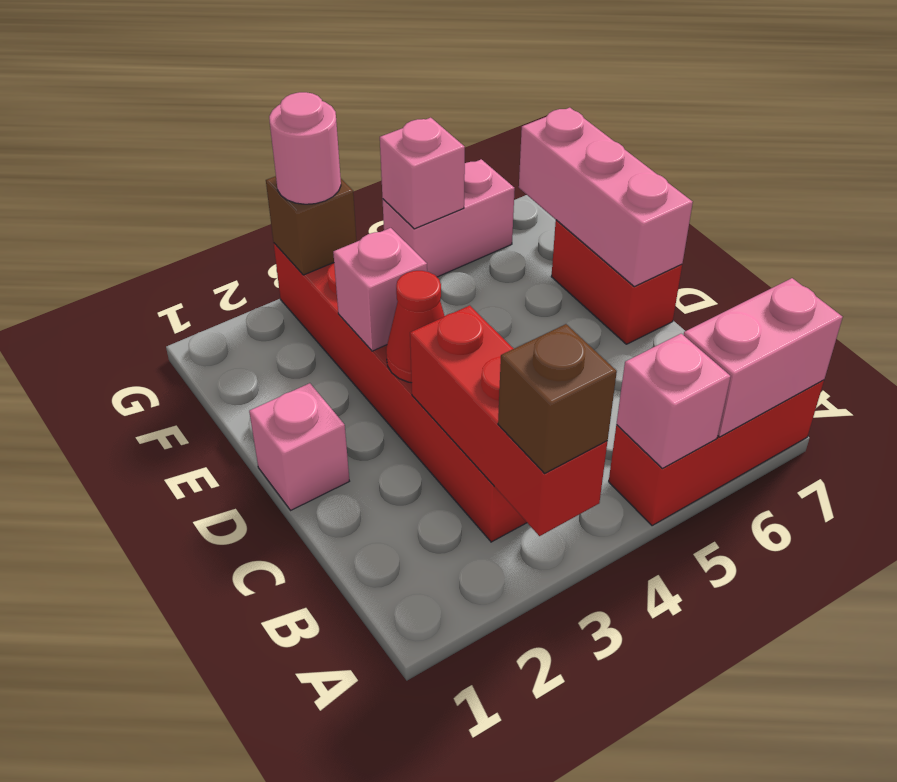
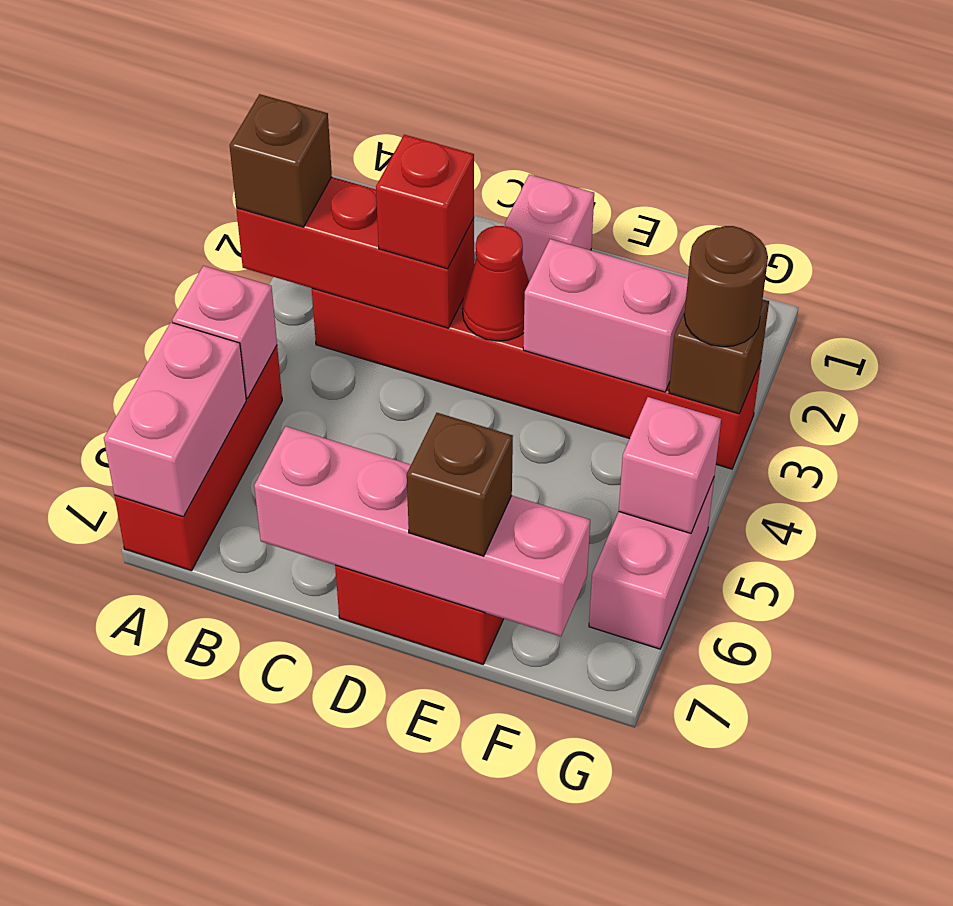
none -> red 1x1 brick [376,135,474,269]
pink 1x3 brick [519,108,693,287] -> pink 1x4 brick [254,426,590,636]
pink 1x1 brick [333,228,427,351] -> pink 1x2 brick [523,239,688,392]
none -> brown 1x1 brick [407,413,513,556]
pink 1x1 round brick [269,92,341,204] -> brown 1x1 round brick [684,226,768,347]

